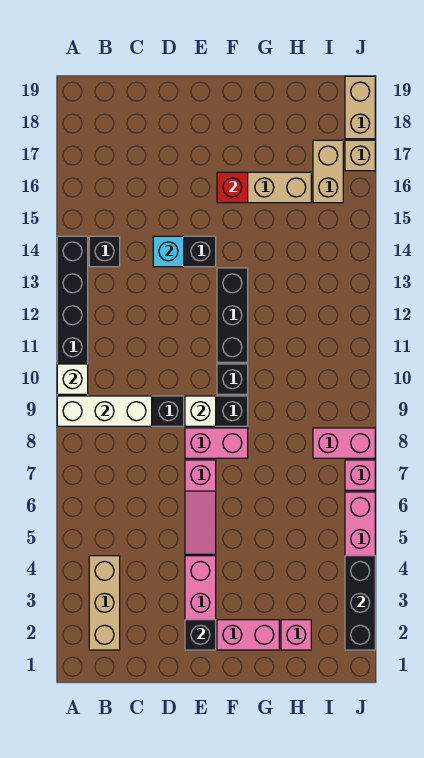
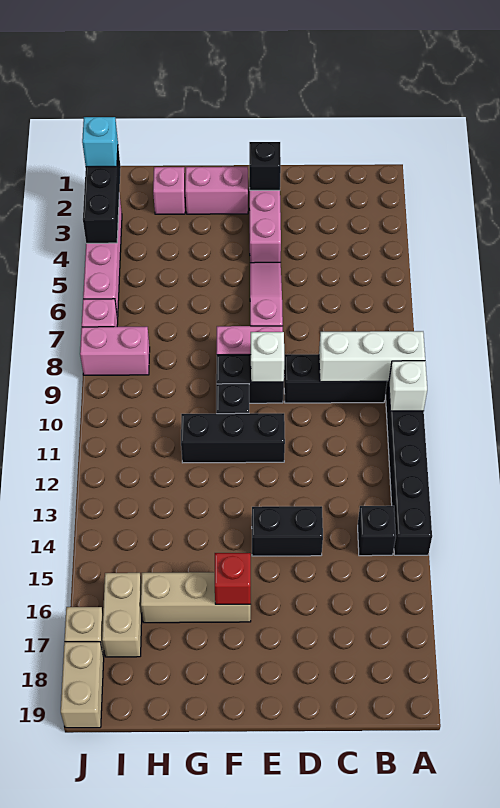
tan 1x3 brick [89,556,120,650] -> none
cyan 1x1 brick [153,236,184,267] -> cyan 1x1 brick moved to [82,117,118,167]
black 1x3 brick [217,268,248,362] -> black 1x3 brick turned to [181,413,285,463]

